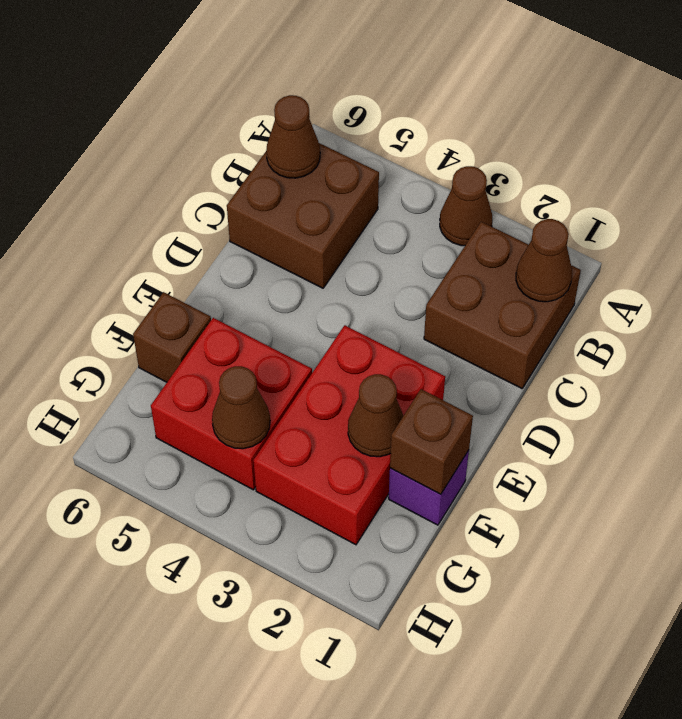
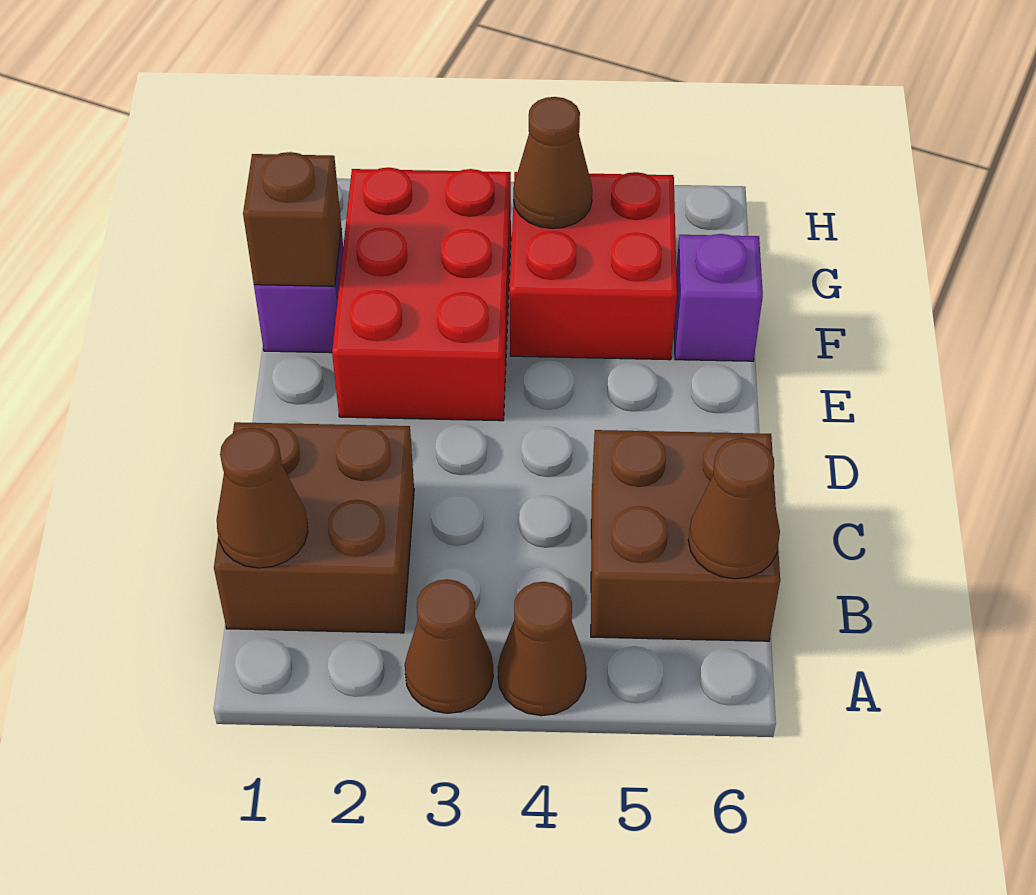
brown 1x1 cone [348,374,403,457] -> brown 1x1 cone moved to [498,582,587,716]
brown 1x1 brick [133,292,211,382] -> purple 1x1 brick [674,234,763,361]

